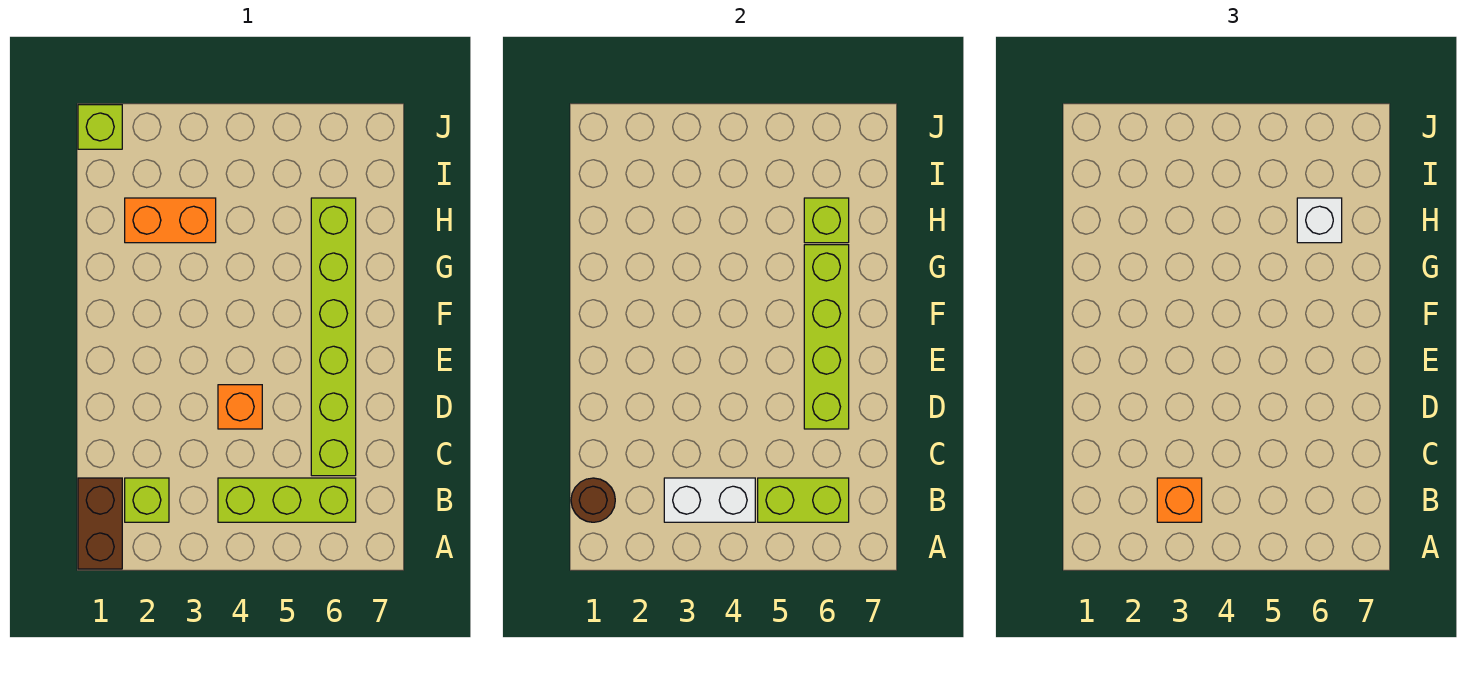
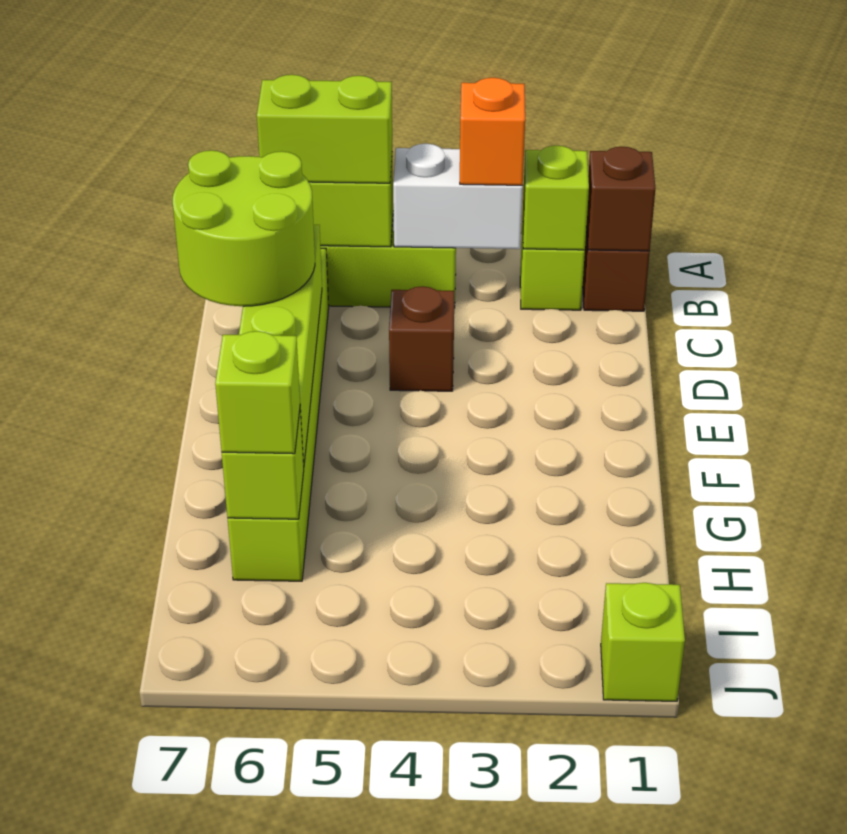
brown 1x1 round brick [571,478,615,522] -> brown 1x1 brick [587,147,656,251]
none -> lime 1x1 brick [523,146,589,250]
none -> lime 1x2 brick [257,75,392,183]
orange 1x1 brick [218,385,262,429] -> brown 1x1 brick [389,286,454,391]
none -> lime 2x2 round brick [172,150,315,306]
orange 1x2 brick [125,198,216,243] -> none
white 1x1 brick [1297,198,1342,243] -> lime 1x1 brick [215,331,300,454]

